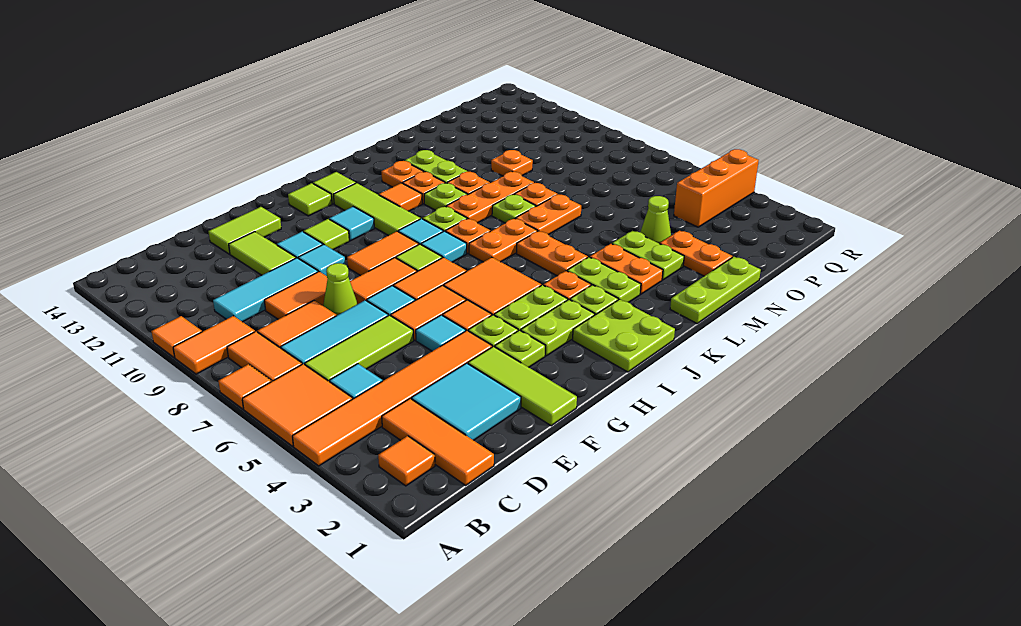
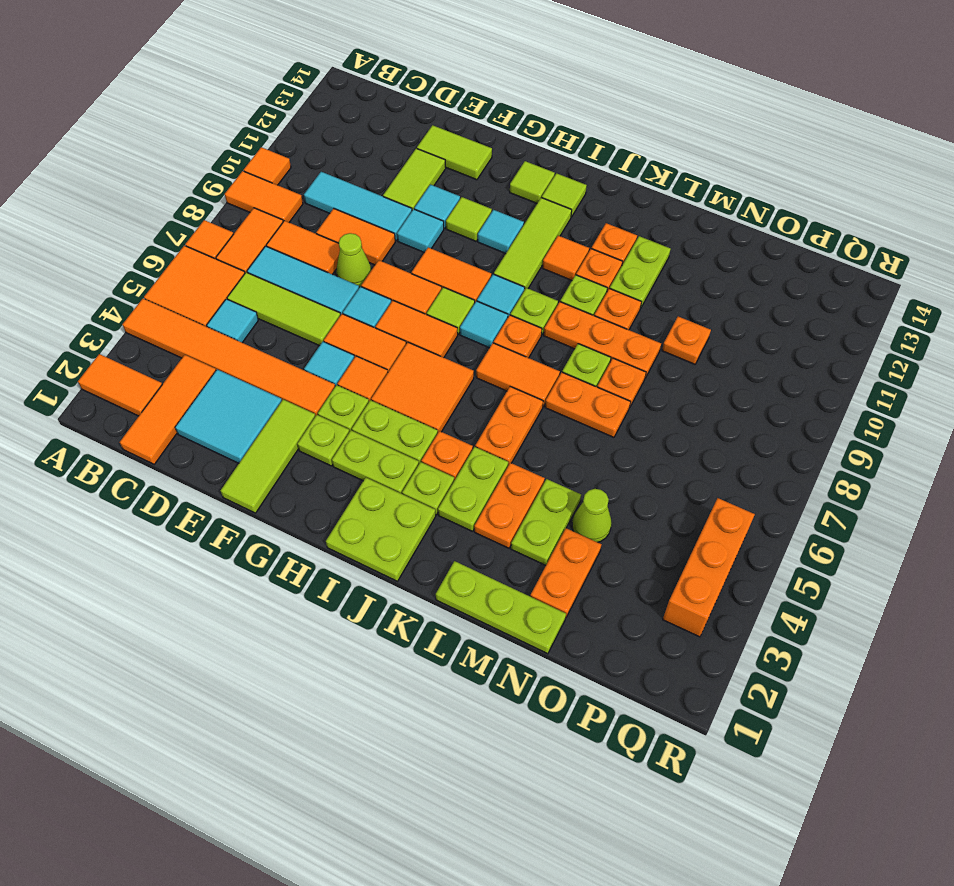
orange 1x1 tile [378,436,435,486] -> orange 1x2 tile [78,354,162,416]
orange 1x2 plate [469,218,537,262] -> orange 1x2 tile [476,343,560,407]
orange 1x3 brick [674,149,759,227] -> orange 1x3 brick turned to [663,498,755,637]

